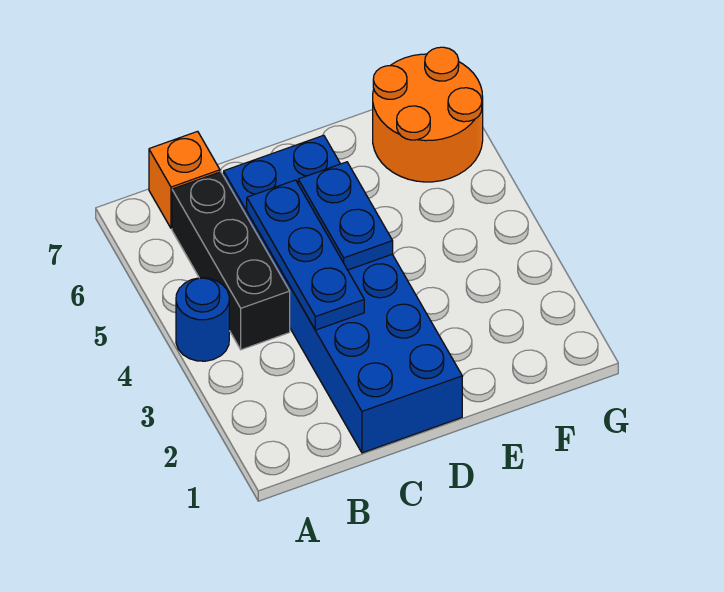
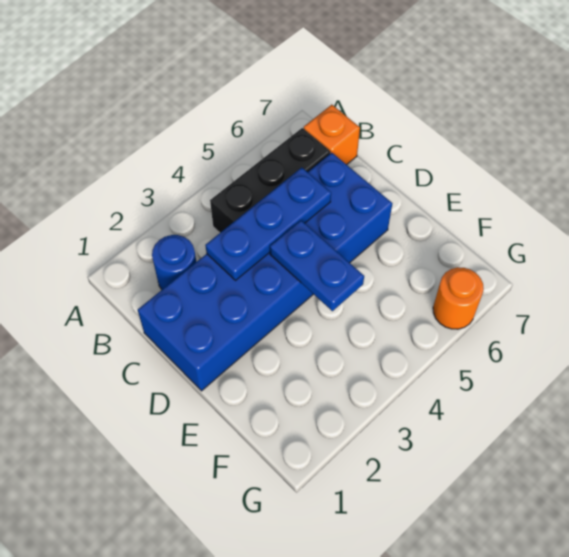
blue 1x1 round brick [176,278,229,361] -> blue 1x1 round brick moved to [152,235,196,289]
blue 1x2 plate [298,162,393,270] -> blue 1x2 plate turned to [270,221,364,311]
orange 2x2 round brick [373,47,483,182] -> orange 1x1 round brick [433,267,484,329]

